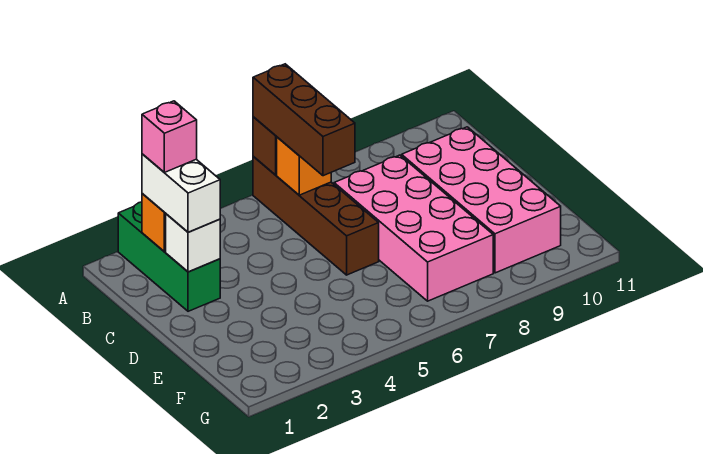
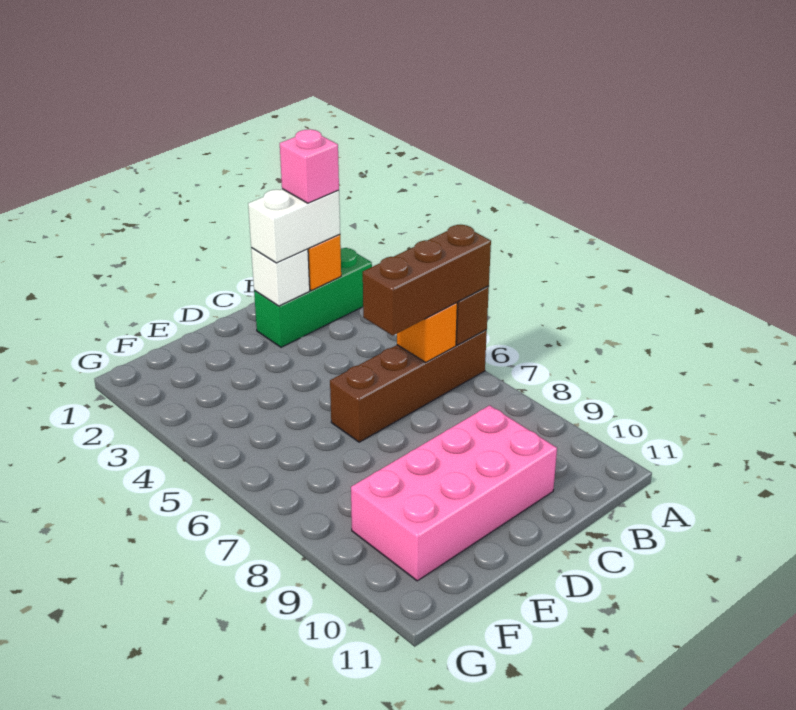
pink 2x4 brick [334,155,493,301] -> none

